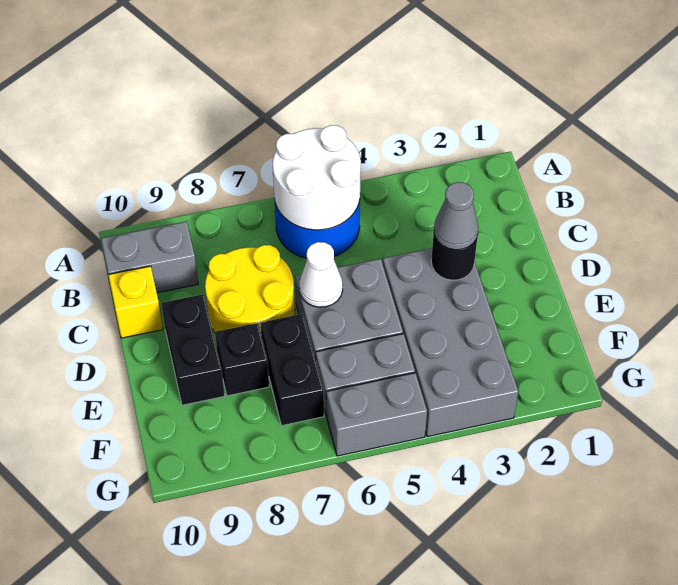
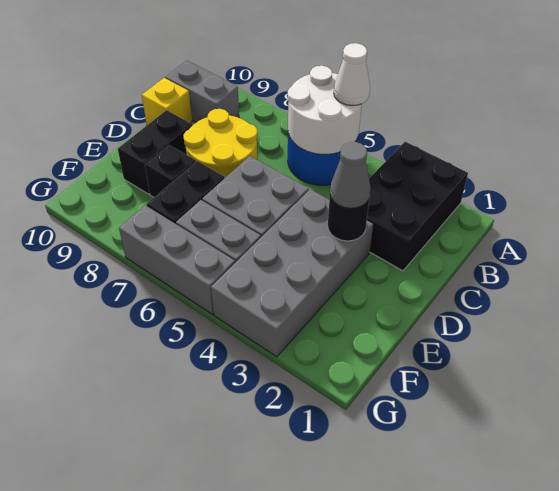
none -> black 2x3 brick [367,142,468,271]
white 1x1 cone [299,242,343,307] -> white 1x1 cone moved to [334,43,370,106]
grey 1x2 brick [326,373,427,456] -> grey 1x3 brick [119,205,235,314]

